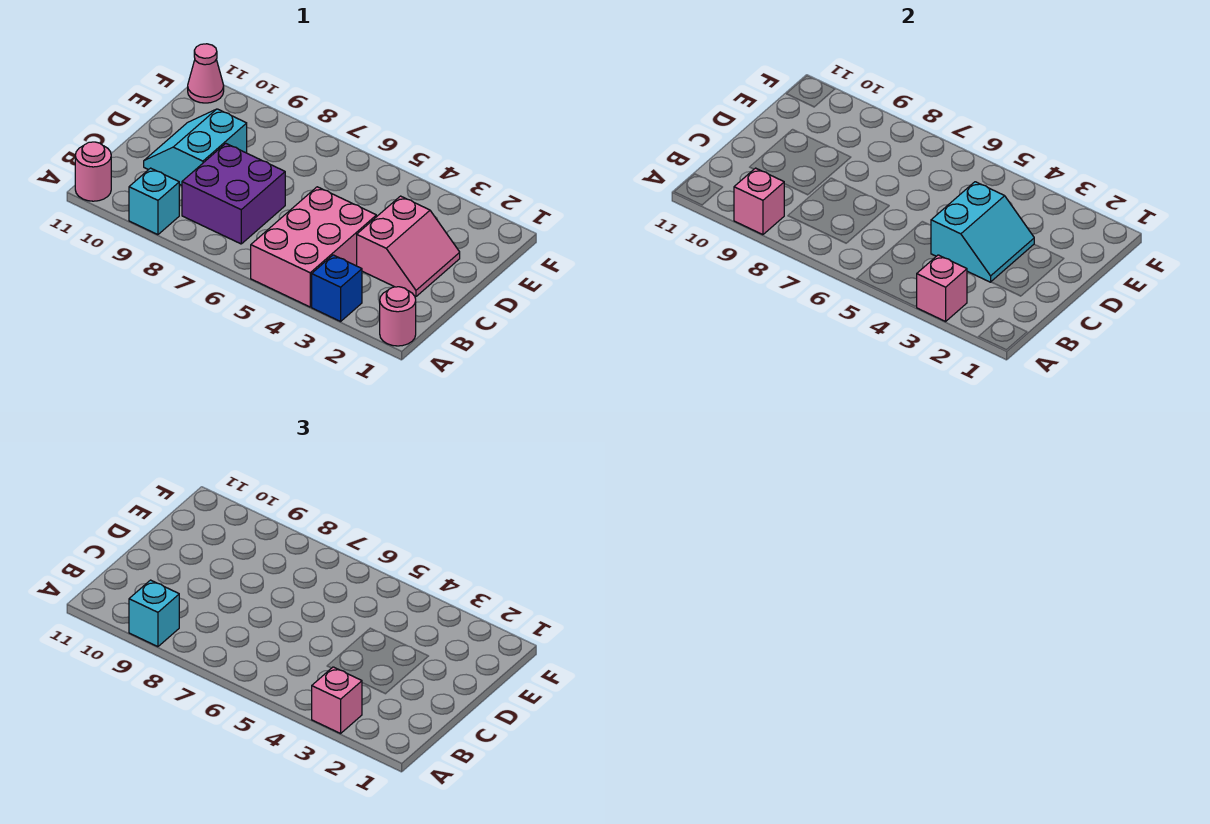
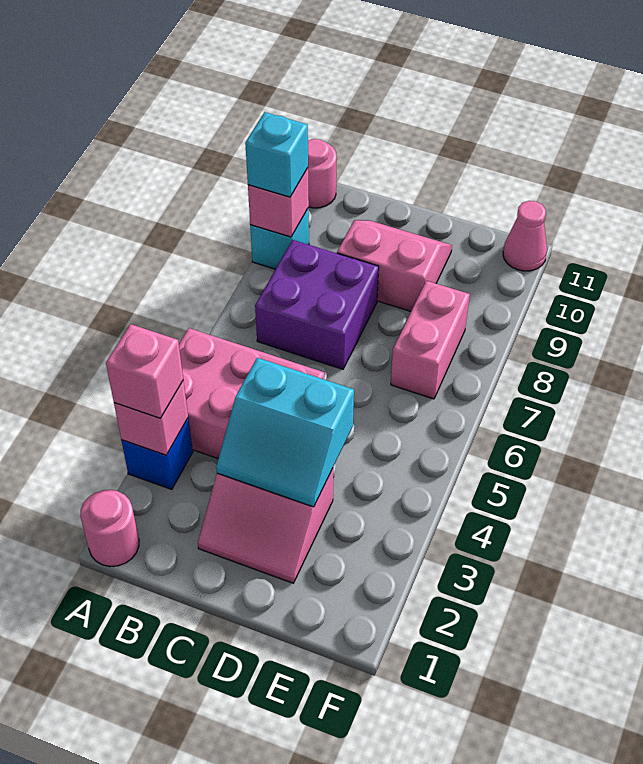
cyan 2x2 slope [144,109,247,185] -> pink 2x2 slope [337,220,452,311]
none -> pink 1x2 brick [391,281,470,399]

